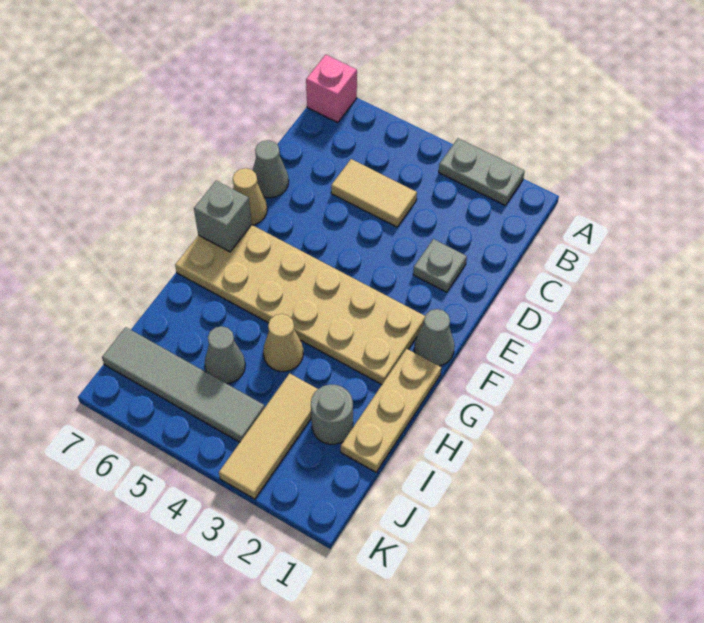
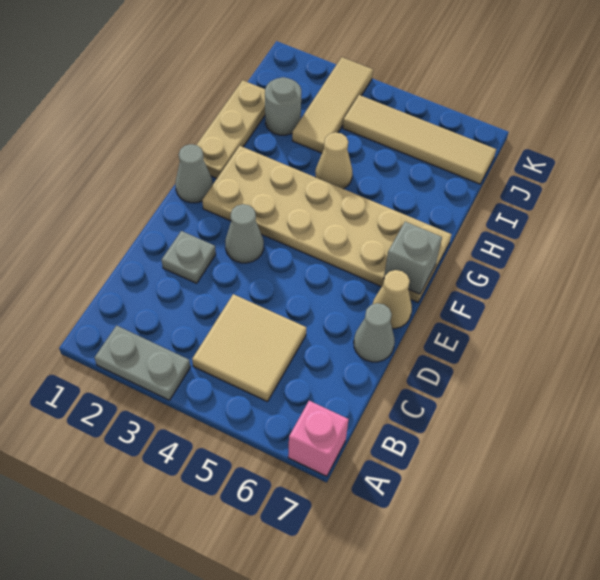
tan 1x2 tile [331,159,417,227] -> tan 2x2 tile [192,294,306,402]
grey 1x1 cone [205,326,245,384] -> grey 1x1 cone moved to [225,204,264,263]
grey 1x4 tile [102,327,265,442] -> tan 1x4 tile [343,95,496,184]

